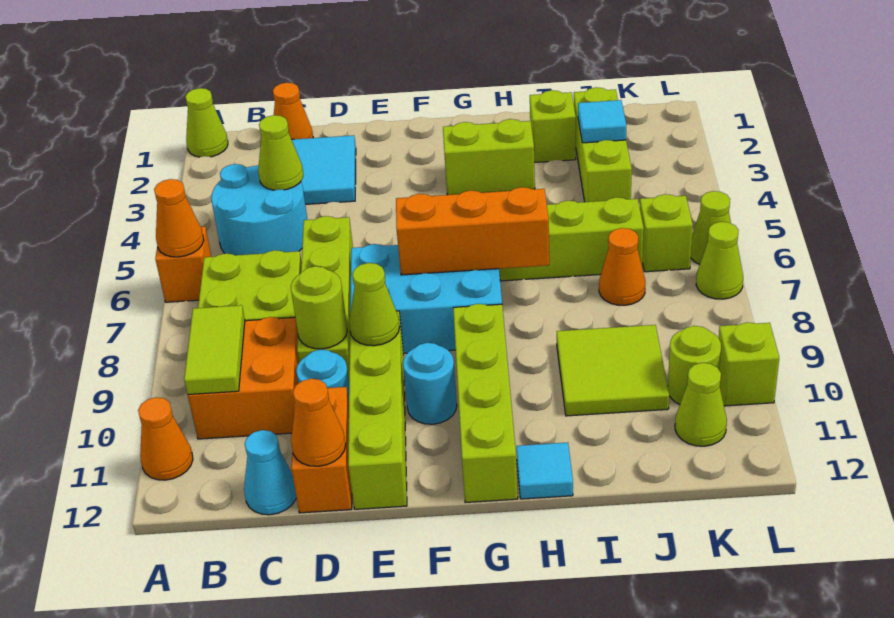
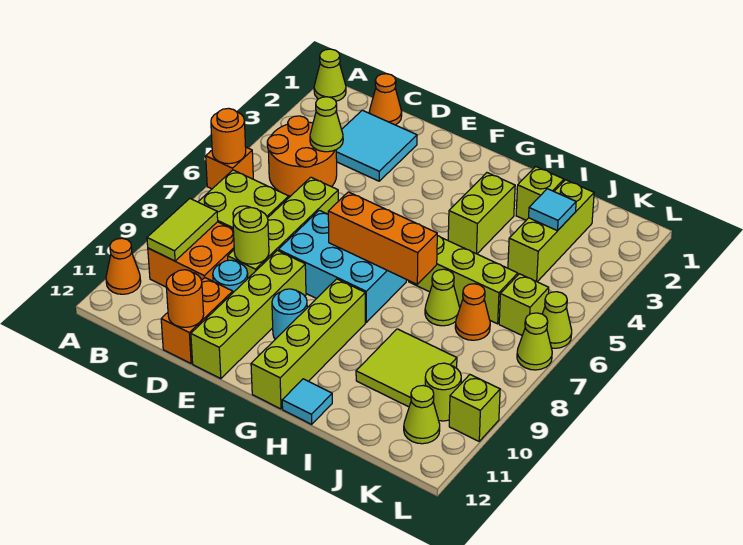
orange 1x1 cone [154,179,204,257] -> orange 1x1 round brick [211,108,246,164]
cyan 2x2 round brick [211,164,307,255] -> orange 2x2 round brick [267,116,337,196]
cyan 1x1 cone [244,430,296,515] -> none
orange 1x1 cone [291,379,346,466] -> orange 1x1 round brick [166,270,204,327]
lime 1x1 cone [349,263,400,346] -> lime 1x1 cone moved to [425,269,460,326]
lime 1x2 brick [443,119,535,195] -> lime 1x2 brick turned to [448,173,515,254]

